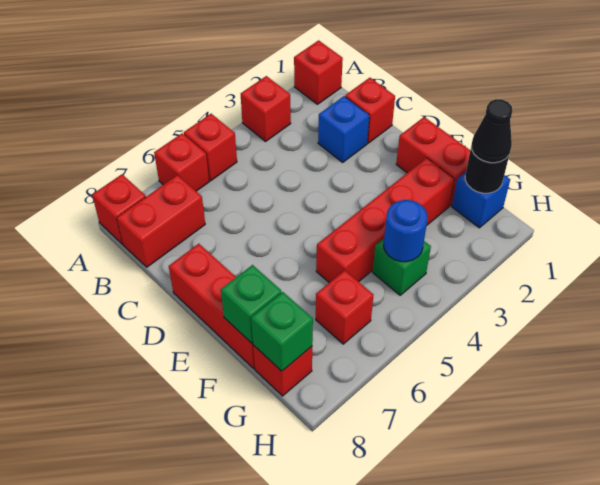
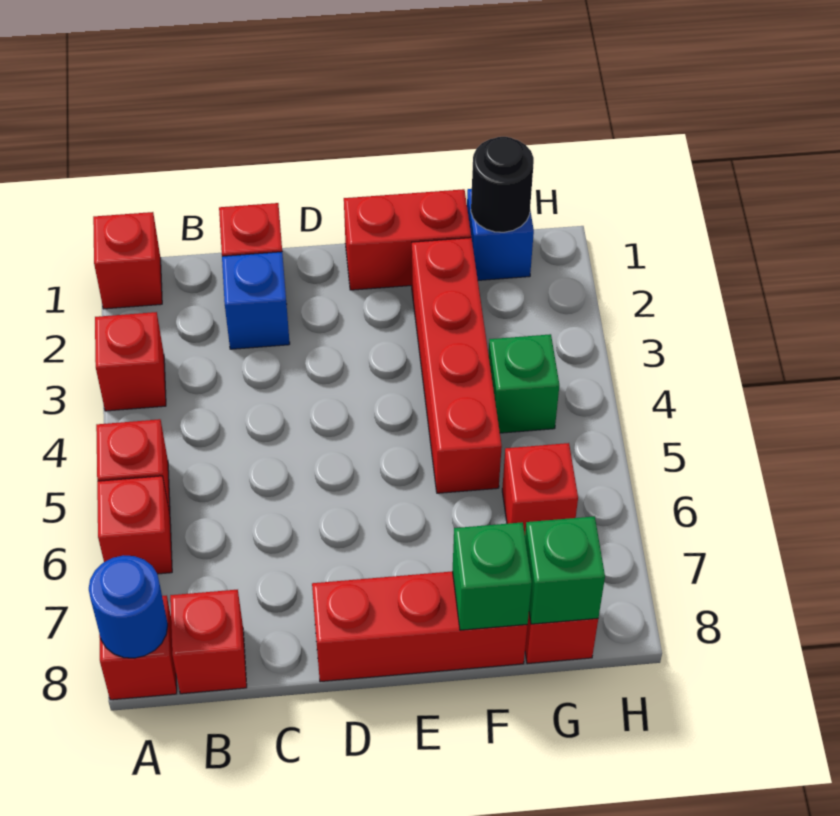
red 1x2 brick [117,175,205,267] -> red 1x1 brick [170,590,247,694]
black 1x1 cone [471,99,512,163] -> none
blue 1x1 round brick [384,200,428,262] -> blue 1x1 round brick moved to [89,555,168,658]

